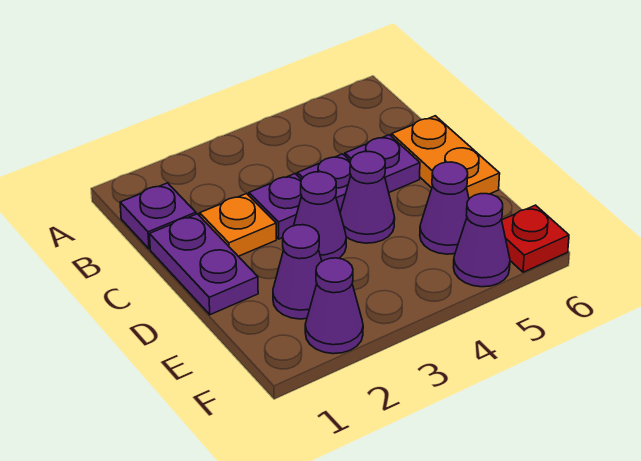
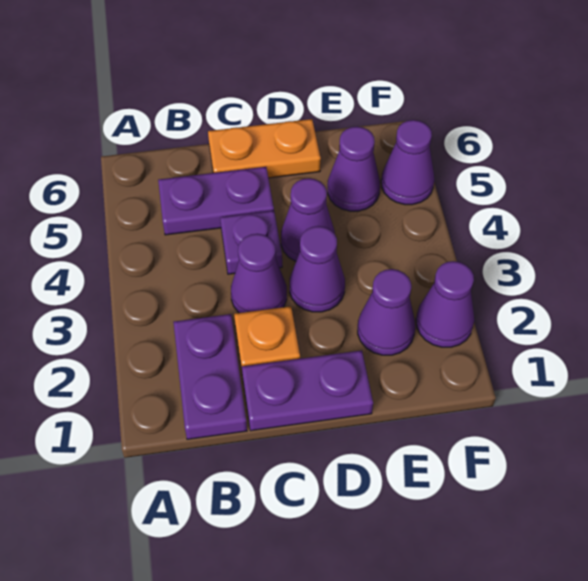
purple 1x1 plate [120,183,196,249] -> purple 1x2 plate [174,314,247,439]
purple 1x1 plate [249,174,302,239] -> purple 1x1 cone [231,234,287,313]
purple 1x1 plate [345,135,420,192] -> purple 1x2 plate [158,167,274,235]
red 1x1 plate [502,205,569,272] -> none

